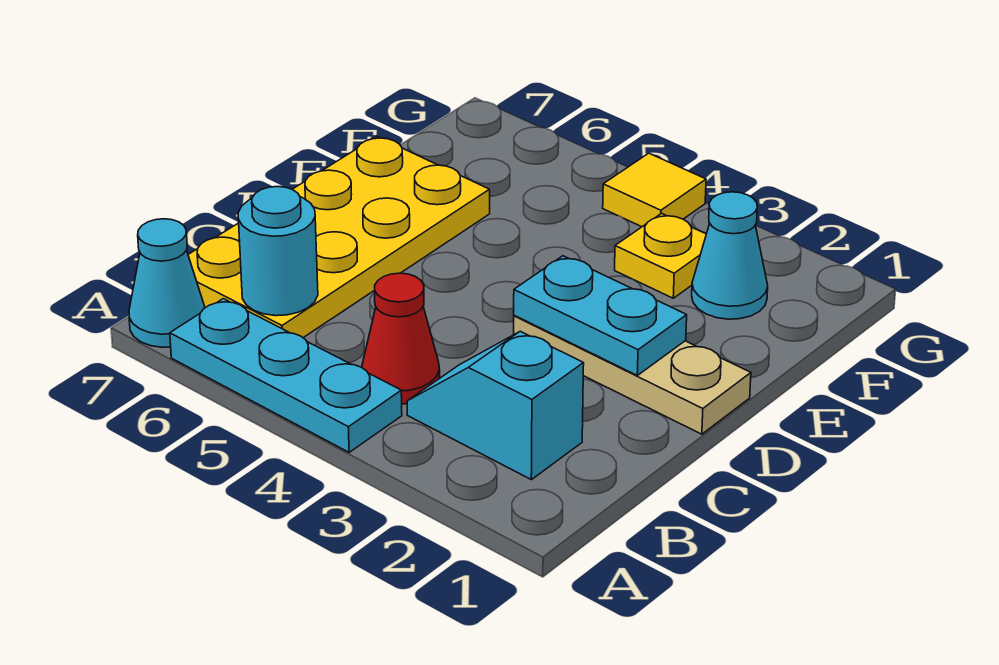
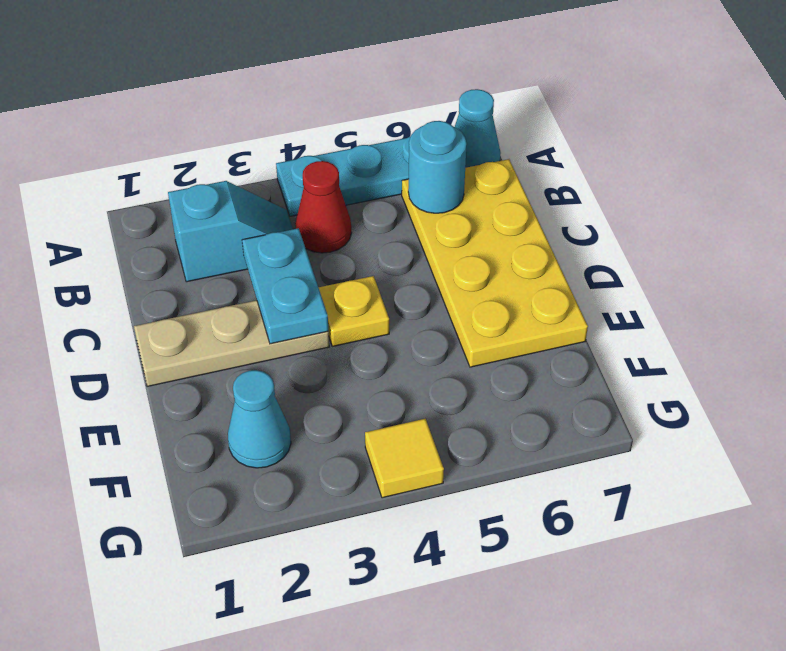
cyan 1x2 plate [514,256,687,375] -> cyan 1x2 plate turned to [242,228,328,344]
yellow 1x1 plate [615,214,706,298] -> yellow 1x1 plate moved to [319,276,389,346]

